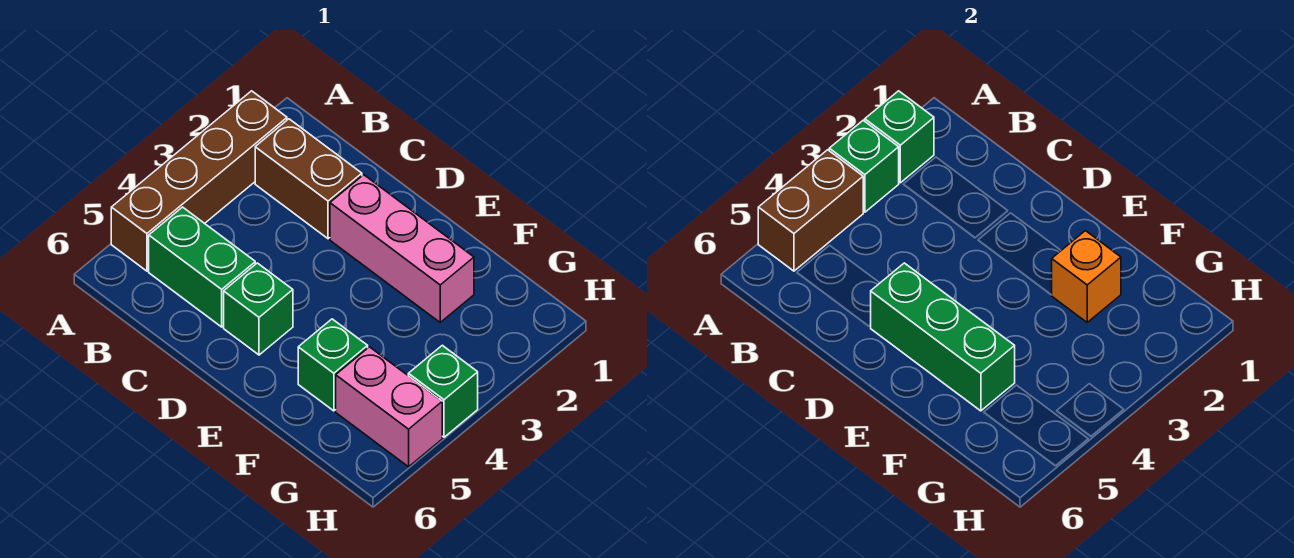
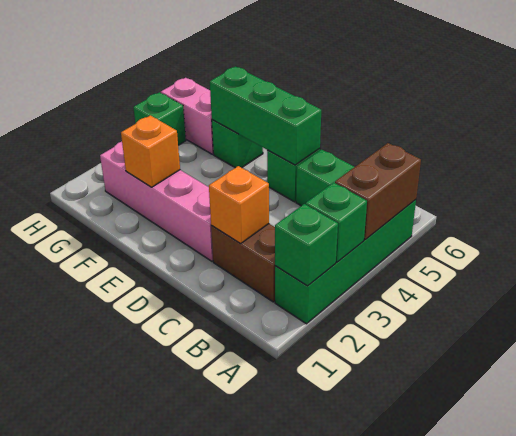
brown 1x4 brick [111,91,287,271] -> green 1x4 brick [275,200,416,324]
none -> orange 1x1 brick [209,166,269,244]
pink 1x3 brick [330,175,474,322] -> pink 1x4 brick [100,142,213,261]

